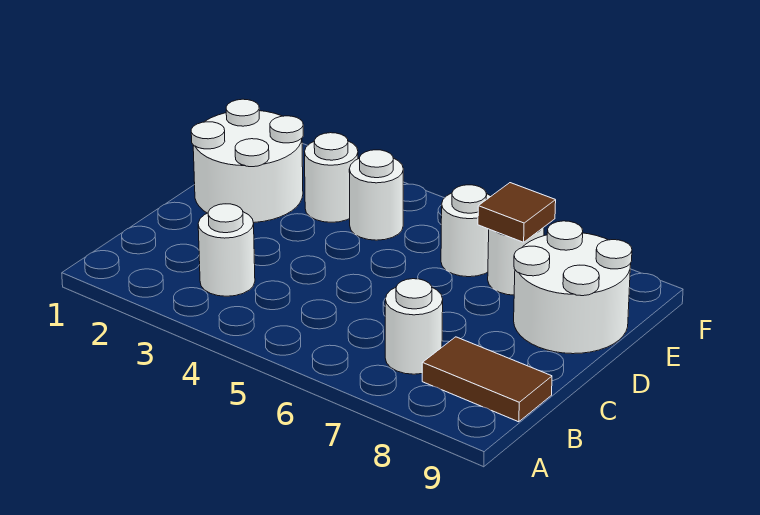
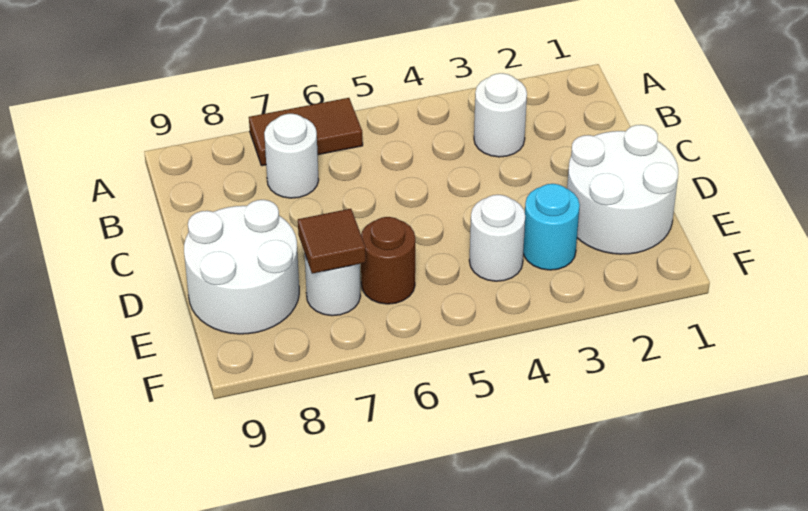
brown 1x2 tile [422,337,552,422] -> brown 1x2 tile moved to [249,98,363,166]
white 1x1 round brick [304,133,358,222] -> cyan 1x1 round brick [523,184,580,270]
white 1x1 round brick [441,185,491,277] -> brown 1x1 round brick [361,217,415,304]

